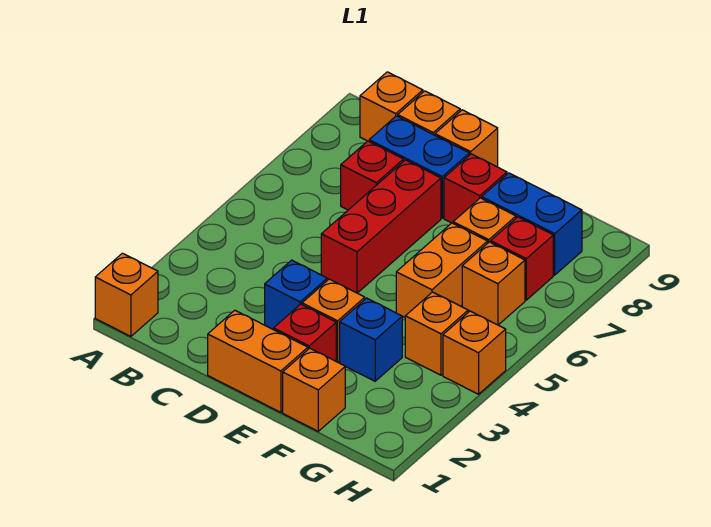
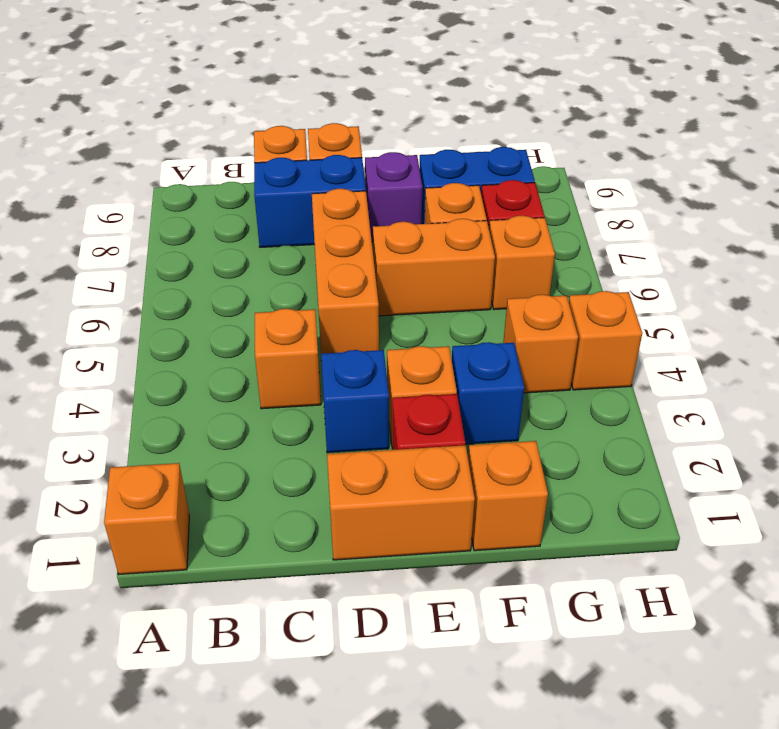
orange 1x1 brick [360,72,423,141] -> orange 1x1 brick moved to [255,309,321,409]
red 1x1 brick [341,141,404,210] -> none
red 1x3 brick [321,160,441,293] -> orange 1x3 brick [312,189,379,354]
red 1x1 brick [444,154,507,223] -> purple 1x1 brick [365,152,422,242]
orange 1x2 brick [396,223,488,317] -> orange 1x2 brick turned to [373,219,495,316]

